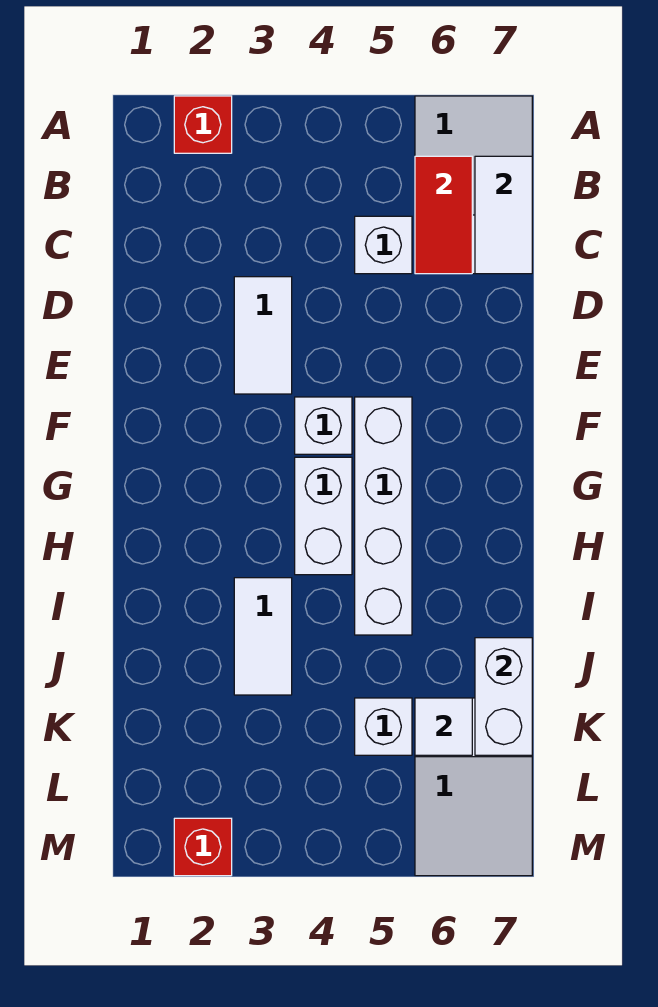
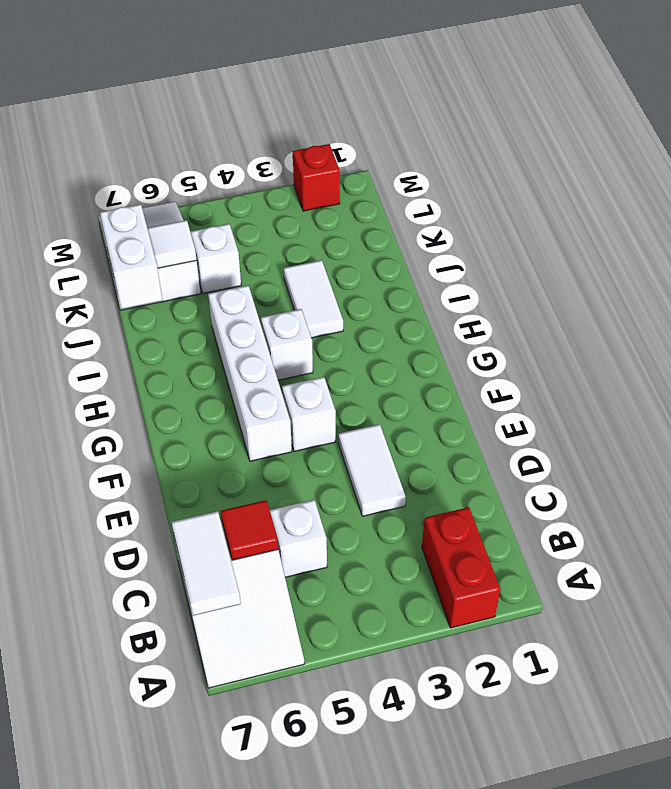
red 1x1 brick [174,96,232,153] -> red 1x2 brick [422,507,500,628]
red 1x2 tile [415,156,472,274] -> red 1x1 tile [221,500,278,560]
white 1x2 brick [295,457,352,575] -> white 1x1 brick [261,309,313,380]

